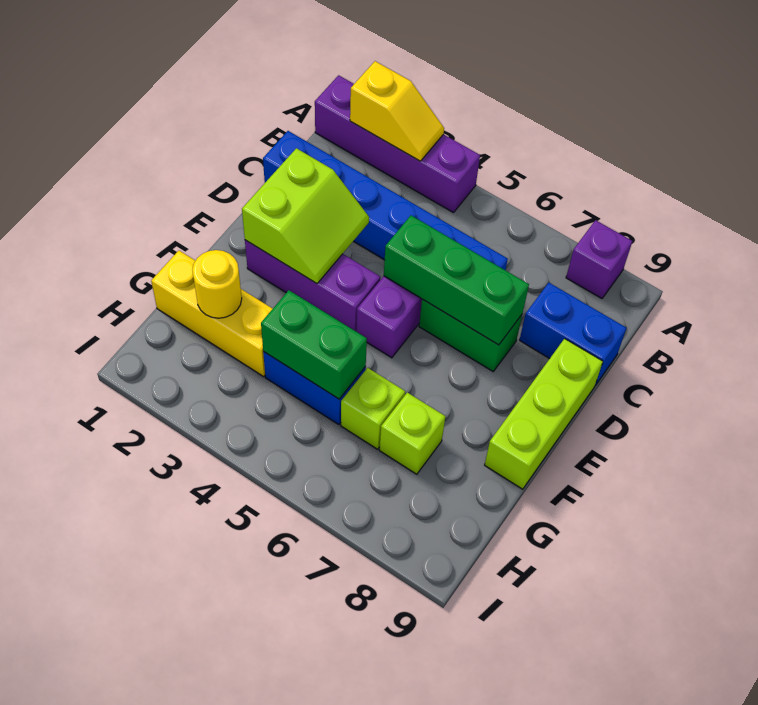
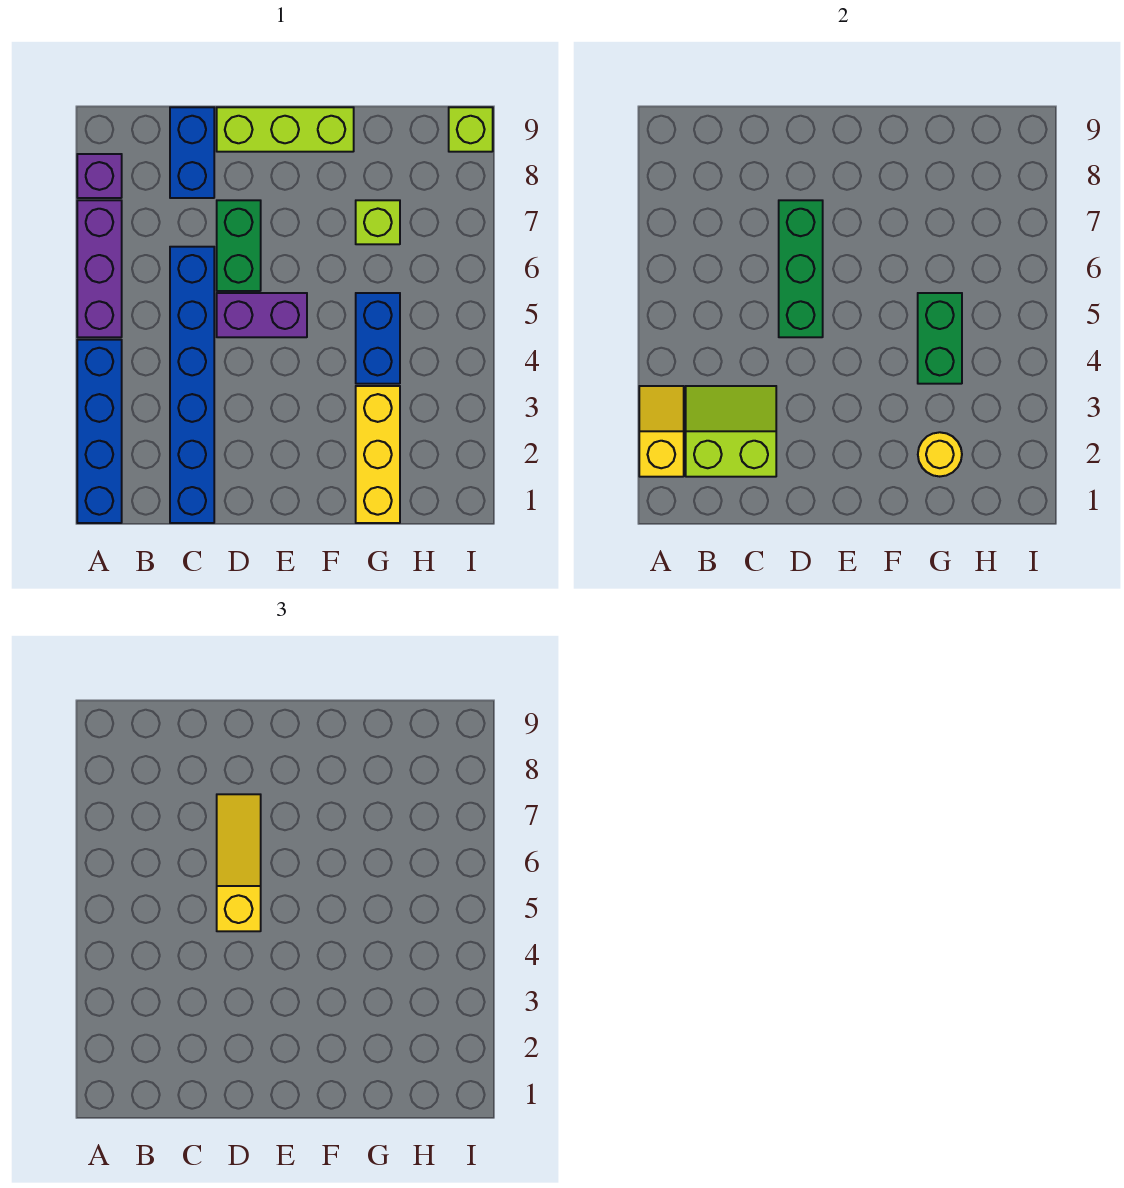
purple 1x4 brick [315,75,480,213] -> blue 1x4 brick [77,340,122,523]
lime 2x2 slope [242,148,369,284] -> lime 2x2 slope moved to [686,386,776,477]
none -> yellow 1x3 slope [217,794,261,931]
purple 1x3 brick [245,240,380,331] -> purple 1x3 brick moved to [77,200,122,337]
lime 1x1 brick [341,368,405,449] -> lime 1x1 brick moved to [449,107,493,152]

